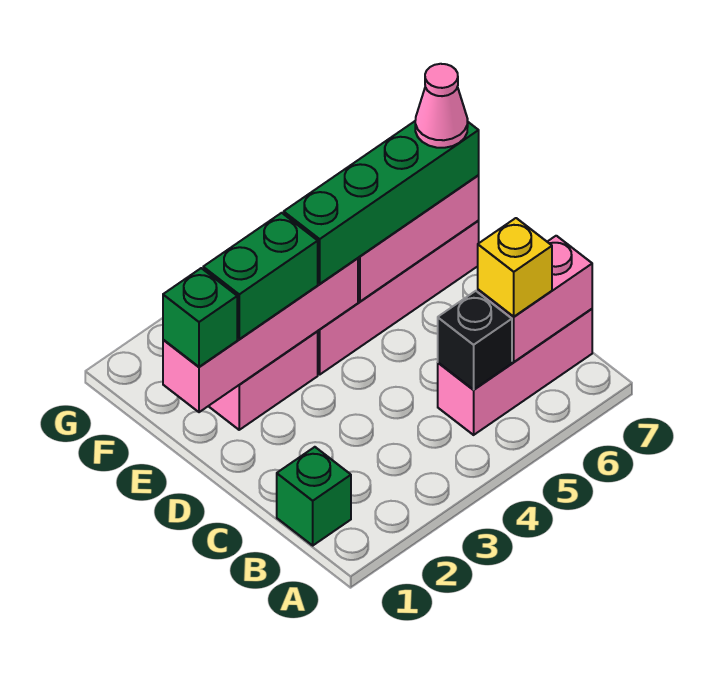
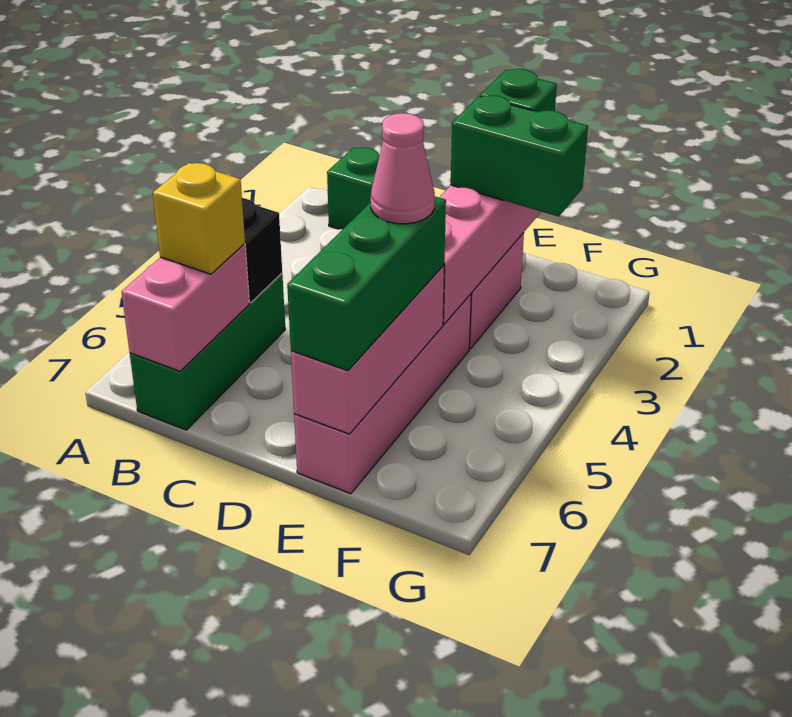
pink 1x3 brick [438,309,592,435] -> green 1x3 brick [130,273,285,430]
green 1x2 brick [203,213,318,339] -> green 1x2 brick turned to [451,95,588,217]
green 1x4 brick [284,121,479,284] -> green 1x3 brick [287,196,446,371]
pink 1x1 cone [415,64,468,148] -> pink 1x1 cone moved to [371,113,435,224]

